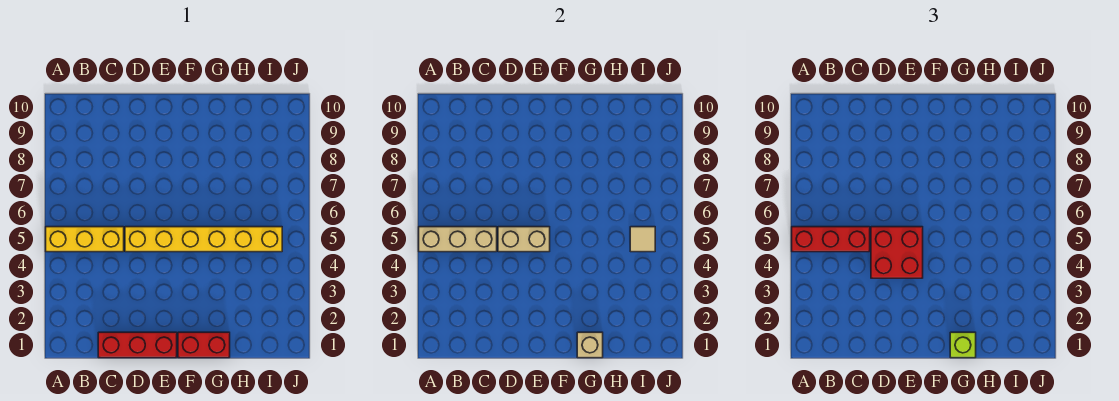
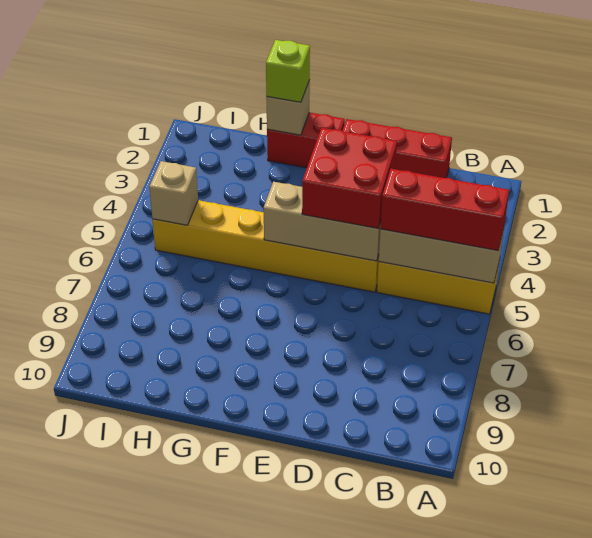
tan 1x2 brick [498,227,550,252] -> tan 1x3 brick [264,182,381,261]
tan 1x1 tile [630,227,655,252] -> tan 1x1 brick [149,161,198,225]

